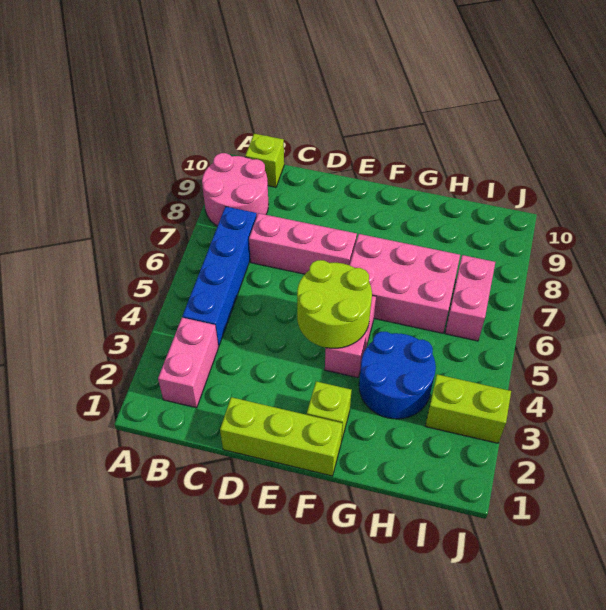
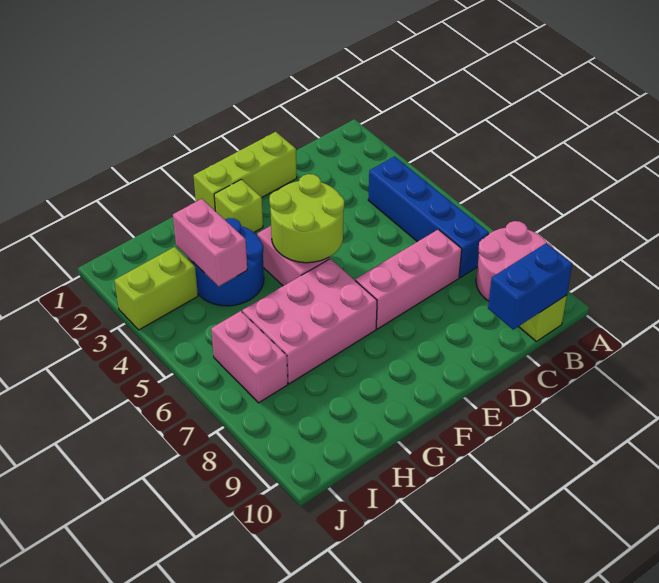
pink 1x2 brick [158,318,219,408] -> pink 1x2 brick moved to [173,199,247,286]
none -> blue 1x2 brick [488,243,572,330]

